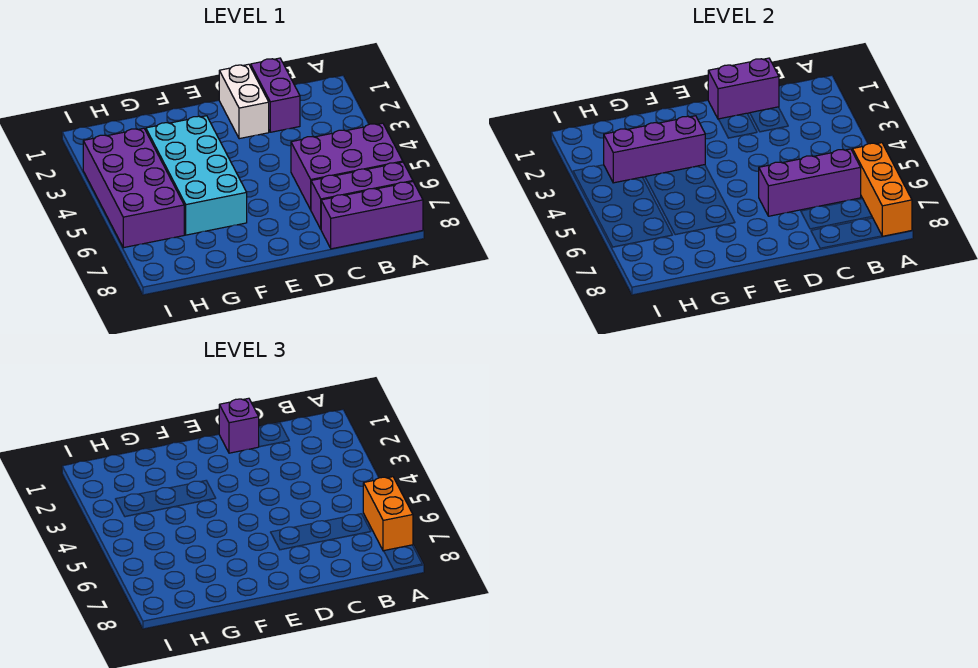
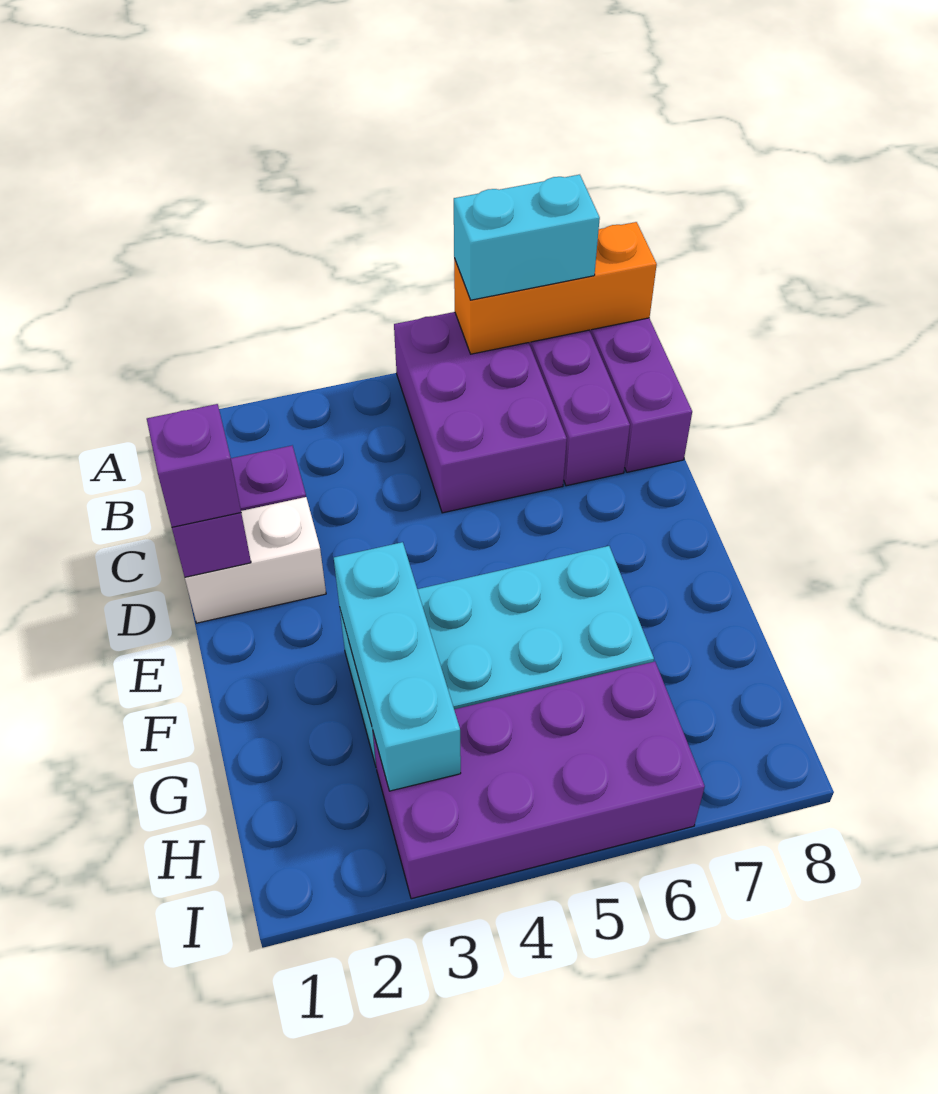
orange 1x2 brick [363,477,413,551] -> cyan 1x2 brick [454,175,600,300]
purple 1x3 brick [759,149,861,216] -> none
purple 1x3 brick [604,116,705,183] -> cyan 1x3 brick [334,542,461,791]

